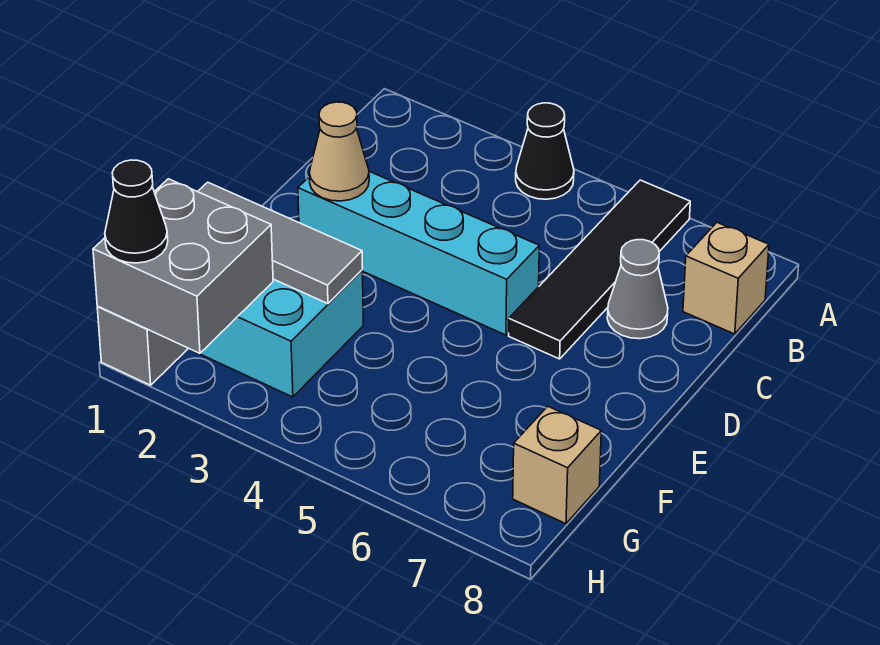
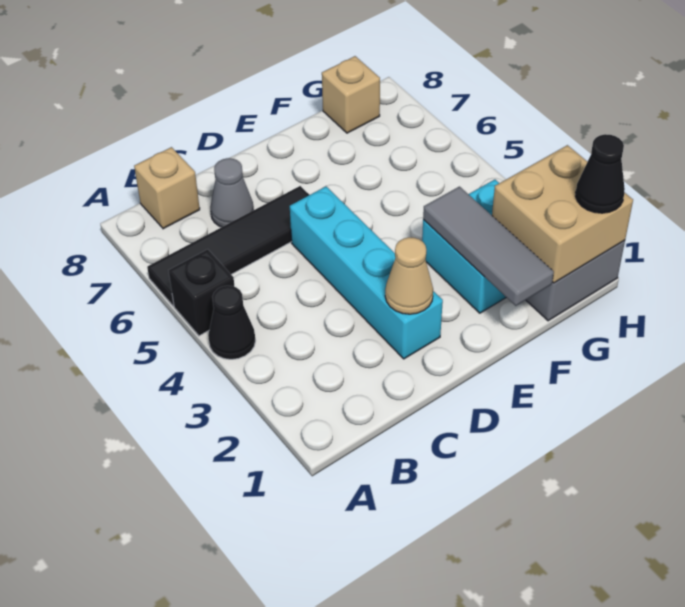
none -> black 1x1 brick [169,249,234,336]
grey 2x2 brick [93,179,273,353] -> tan 2x2 brick [492,145,633,283]

